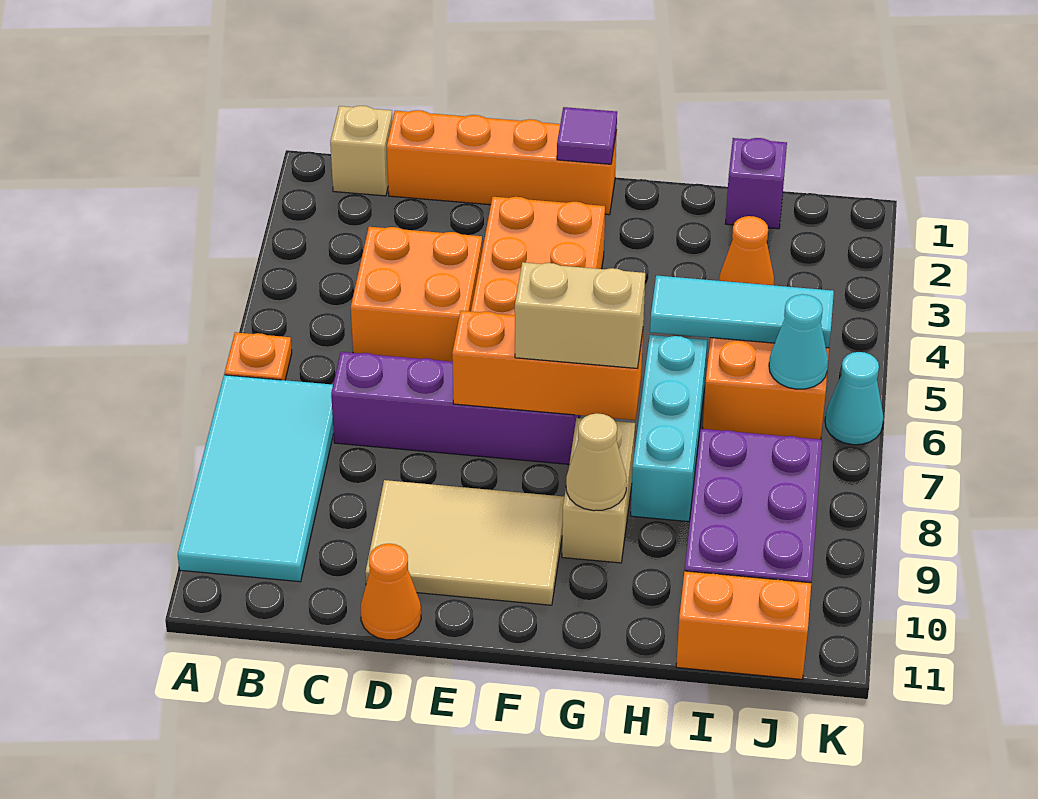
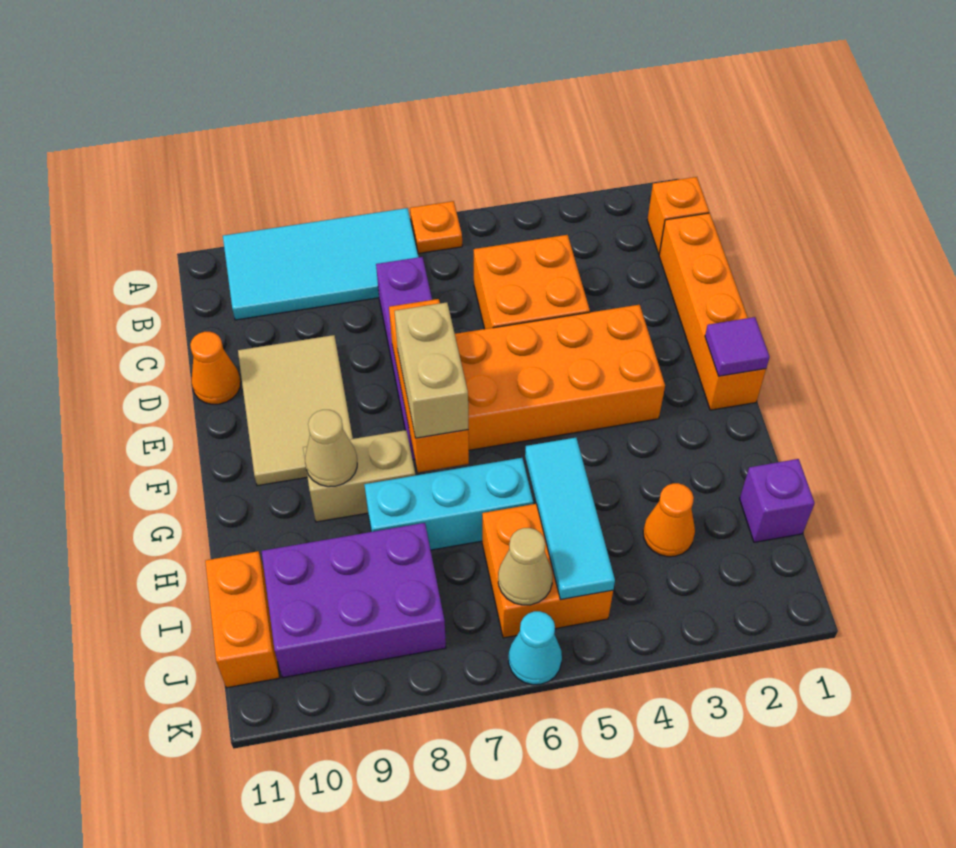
tan 1x1 brick [330,106,392,196] -> orange 1x1 brick [647,177,709,254]
cyan 1x1 cone [769,294,828,389] -> tan 1x1 cone [498,528,553,605]

